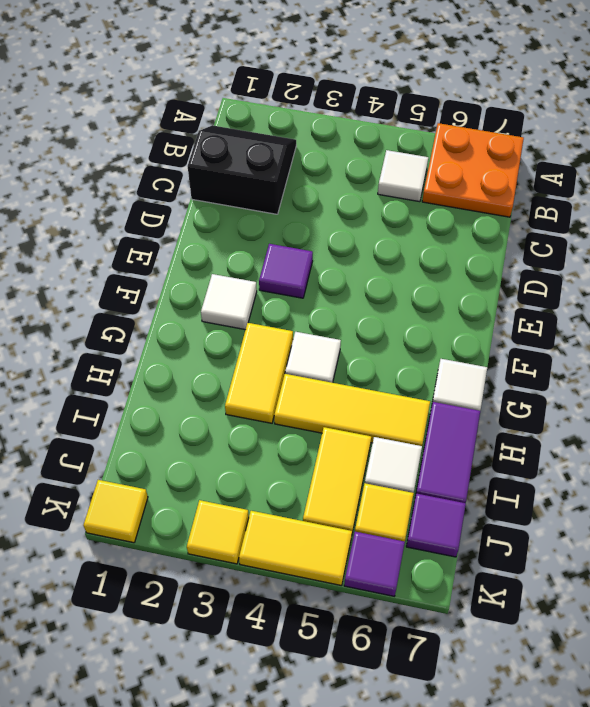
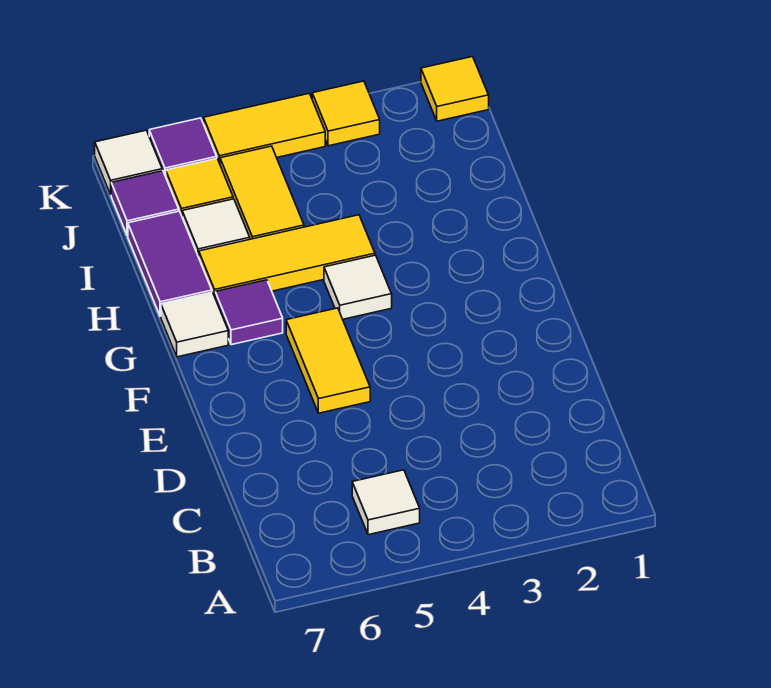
orange 2x2 plate [422,123,524,217] -> none
black 2x2 slope [188,125,296,214] -> none
purple 1x1 tile [259,244,313,298] -> purple 1x1 tile moved to [215,280,283,345]
white 1x1 tile [201,274,257,330] -> white 1x1 tile moved to [95,130,162,195]
yellow 1x2 tile [225,323,293,423] -> yellow 1x2 tile moved to [286,308,370,413]

